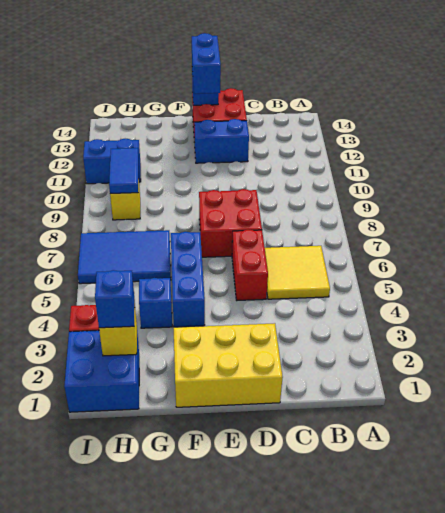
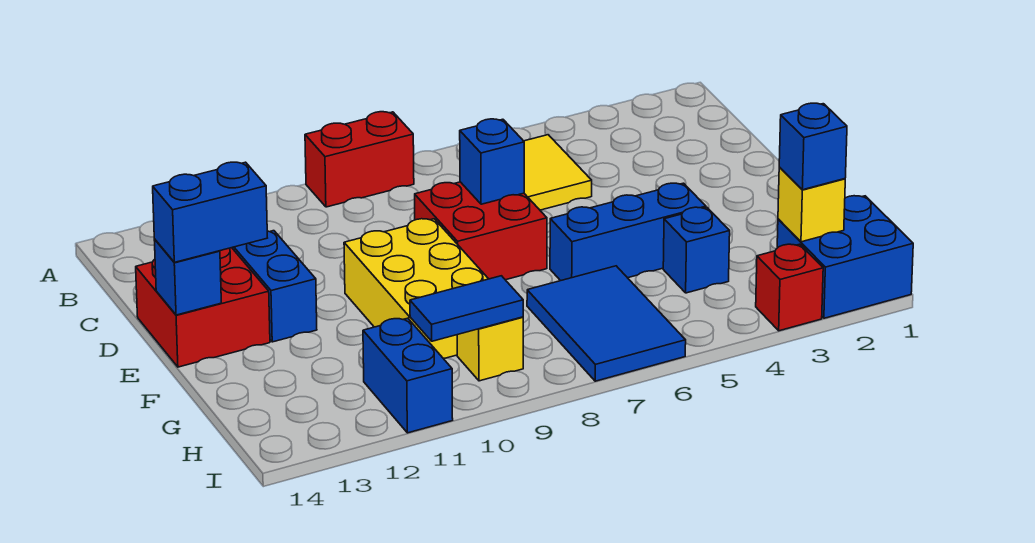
yellow 2x3 brick [174,323,283,407] -> yellow 2x3 brick moved to [344,219,488,358]
red 1x2 brick [232,229,268,300] -> red 1x2 brick moved to [305,112,414,207]
none -> blue 1x1 brick [460,119,524,204]

